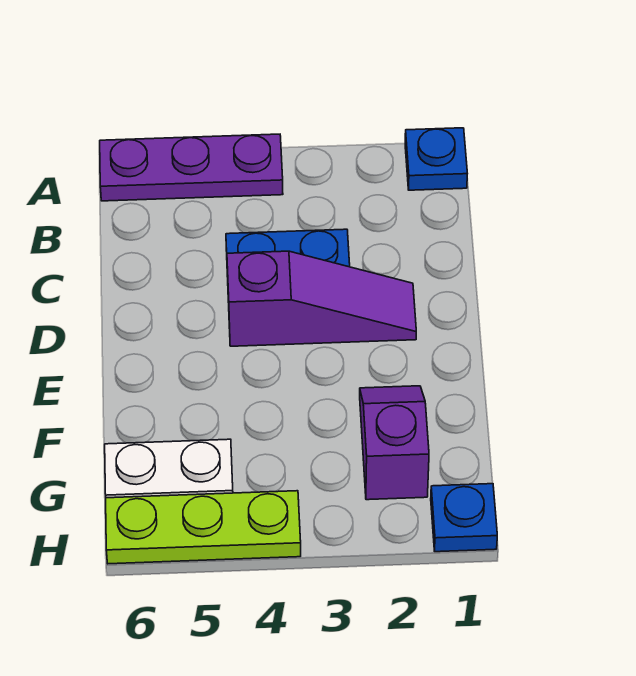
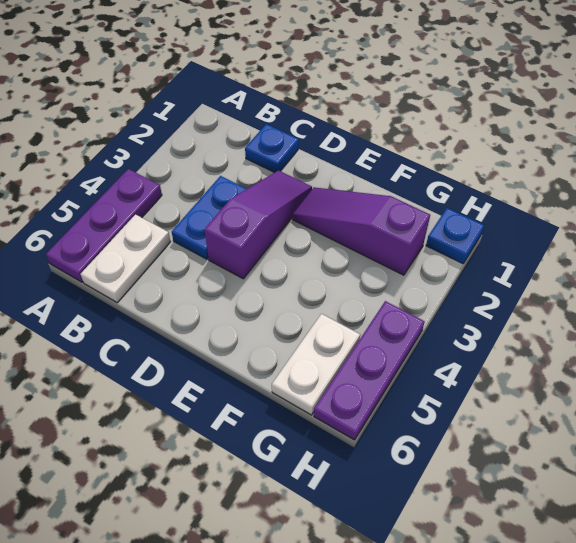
blue 1x1 plate [405,128,467,190] -> blue 1x1 plate moved to [245,124,299,173]
none -> white 1x2 plate [81,215,170,303]
purple 1x2 slope [360,386,429,500] -> purple 1x3 slope [293,187,430,275]
lime 1x3 plate [106,491,301,564] -> purple 1x3 plate [314,301,425,440]

